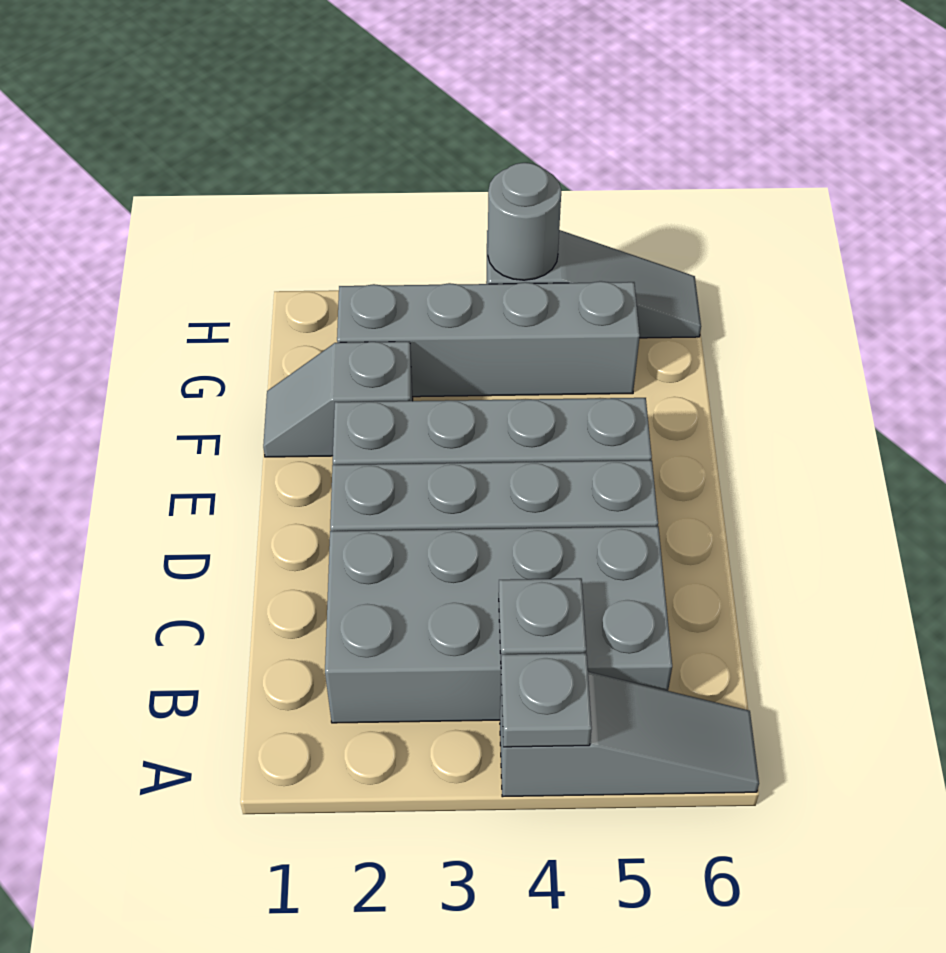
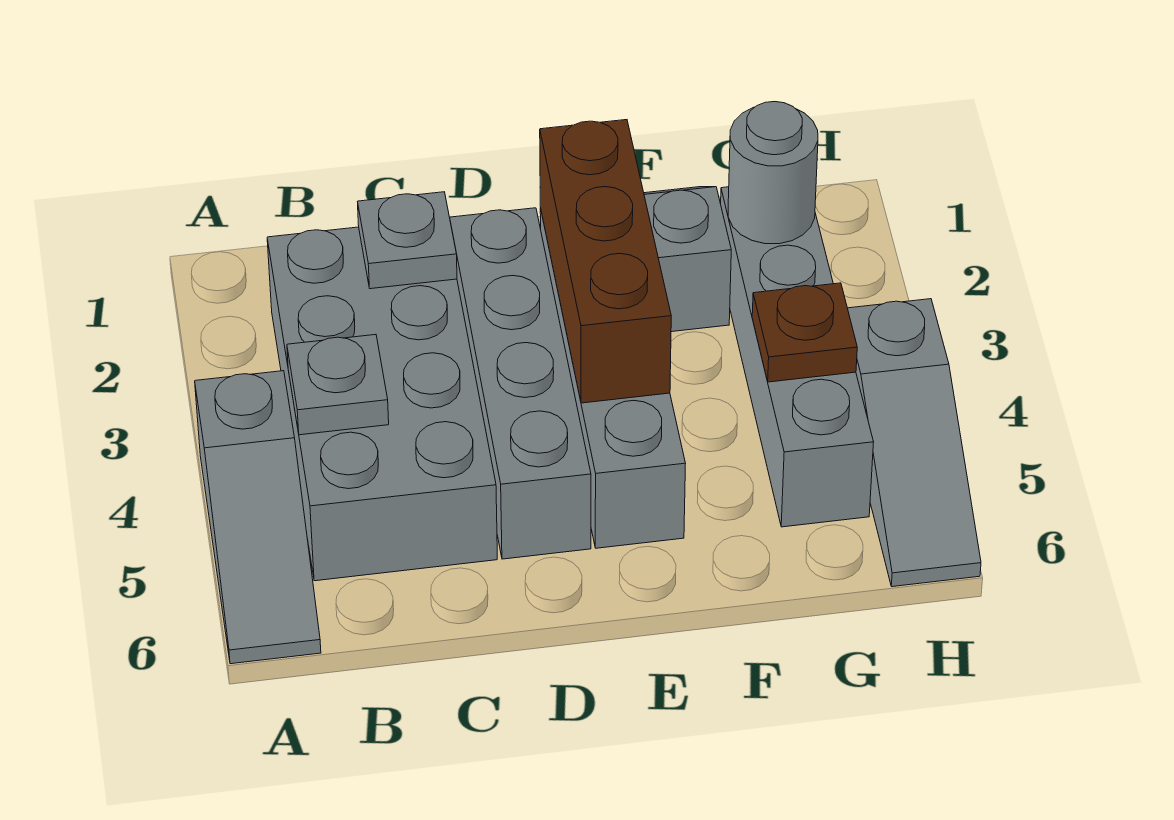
grey 1x1 plate [501,653,592,747] -> grey 1x1 plate moved to [358,192,457,289]
none -> brown 1x3 brick [540,120,671,403]
none -> brown 1x1 plate [752,283,857,382]
grey 1x1 round brick [488,163,561,280] -> grey 1x1 round brick moved to [728,102,818,244]

